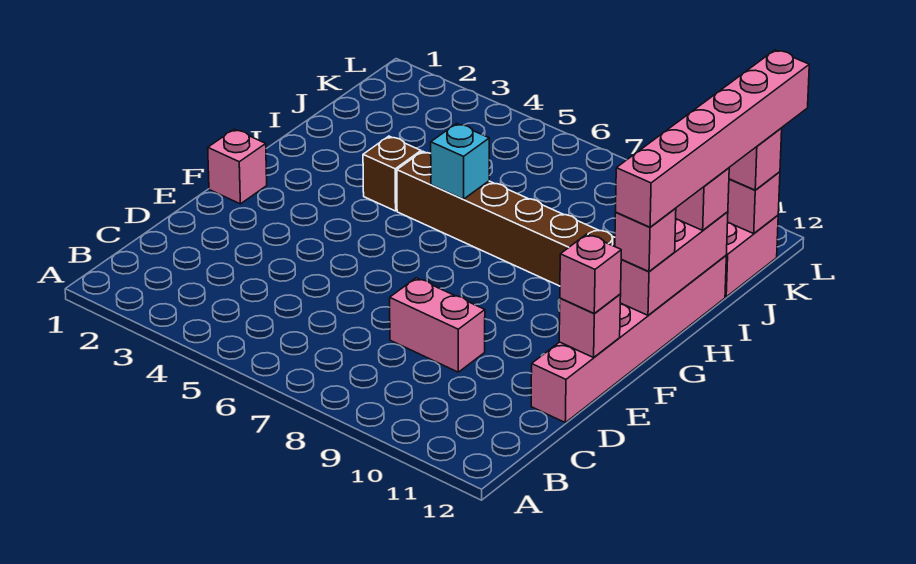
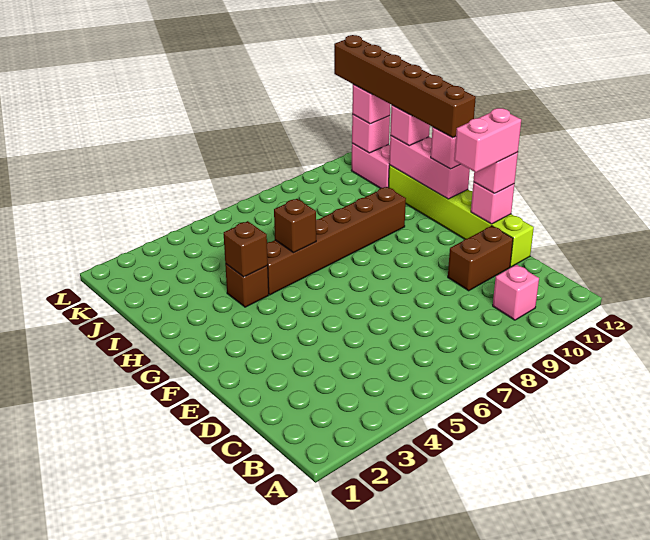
pink 1x2 brick [390,278,485,372] -> pink 1x2 brick moved to [454,108,521,172]
none -> brown 1x2 brick [448,226,513,291]
pink 1x6 brick [531,256,726,423] -> lime 1x6 brick [388,165,534,267]
pink 1x1 brick [208,129,267,204] -> pink 1x1 brick moved to [493,264,539,320]
pink 1x6 brick [616,50,809,227] -> brown 1x6 brick [334,35,476,138]
none -> brown 1x1 brick [224,221,268,277]
cyan 1x1 brick [431,123,489,199] -> brown 1x1 brick [274,199,316,253]

